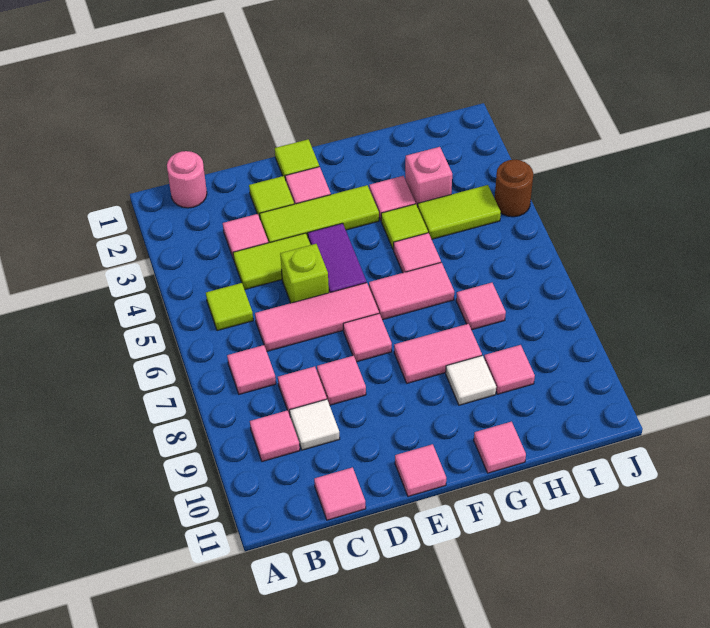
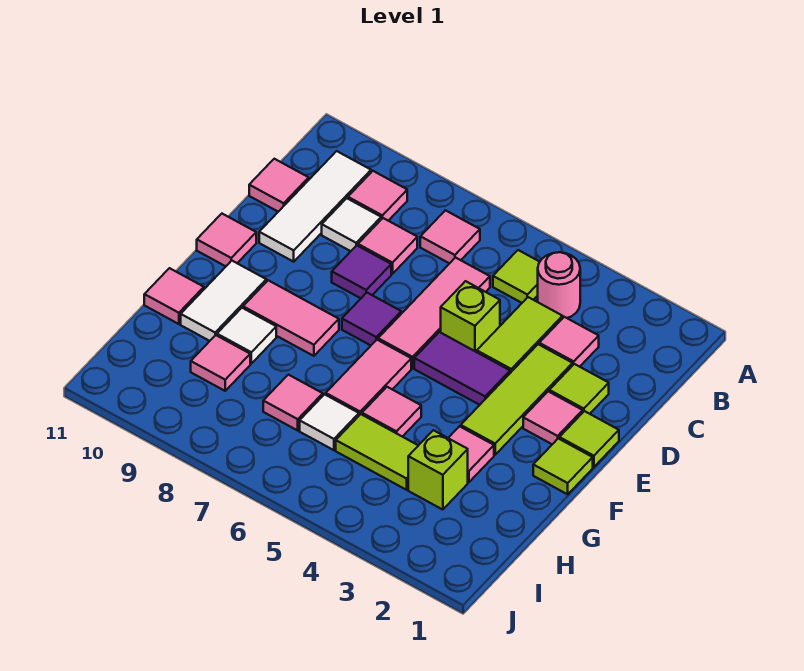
pink 1x1 round brick [167,151,207,208] -> pink 1x1 round brick moved to [538,252,580,318]
none -> white 1x3 tile [259,151,371,262]
pink 1x1 tile [317,356,366,405] -> purple 1x1 tile [332,245,391,298]
pink 1x1 tile [343,314,392,362] -> purple 1x1 tile [342,293,401,345]
pink 1x2 tile [394,324,482,383] -> pink 1x2 tile turned to [243,280,339,356]
none -> white 1x2 tile [181,261,266,341]
lime 1x1 tile [381,204,428,250] -> lime 1x1 tile moved to [533,439,593,494]
pink 1x1 brick [405,147,452,207] -> lime 1x1 brick [408,430,468,510]
lime 1x2 tile [418,185,501,239] -> lime 1x2 tile turned to [336,414,418,490]
none -> white 1x1 tile [300,394,359,450]
brown 1x1 round brick [495,160,533,217] -> none

